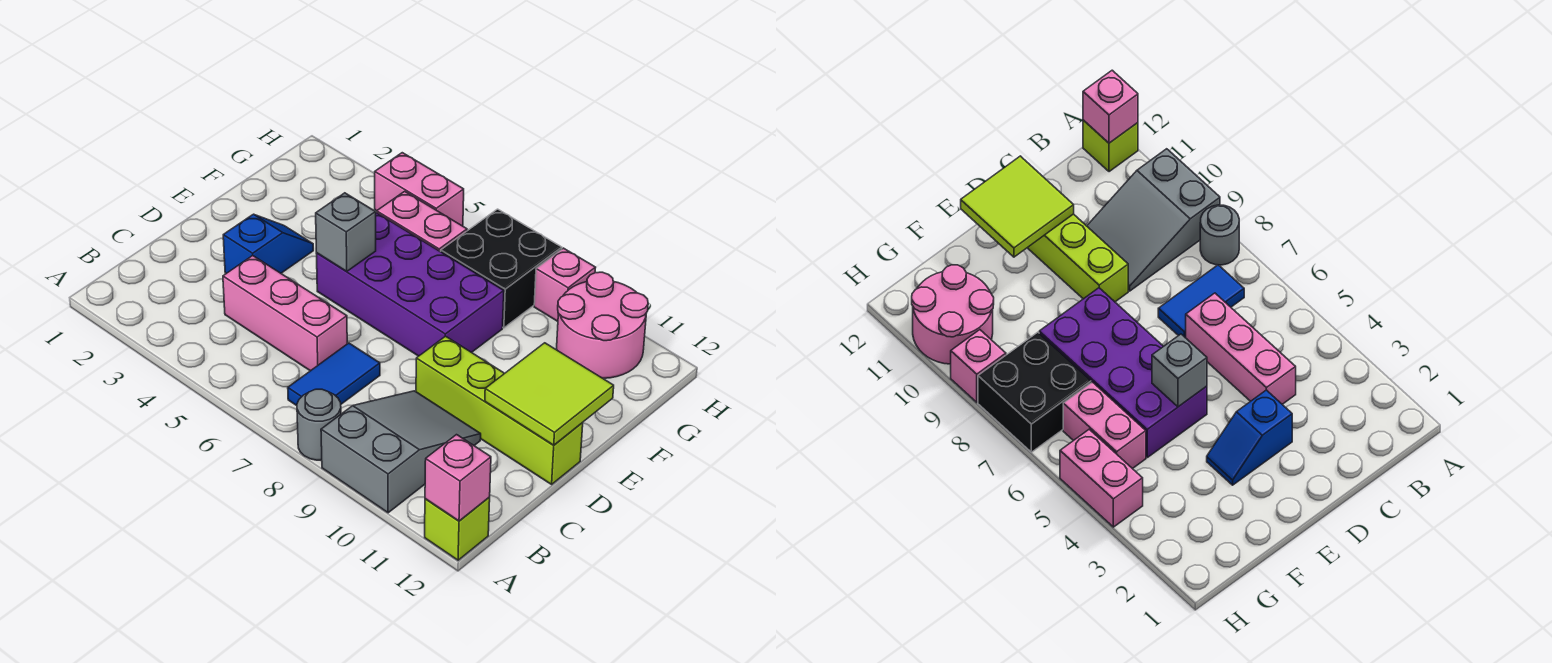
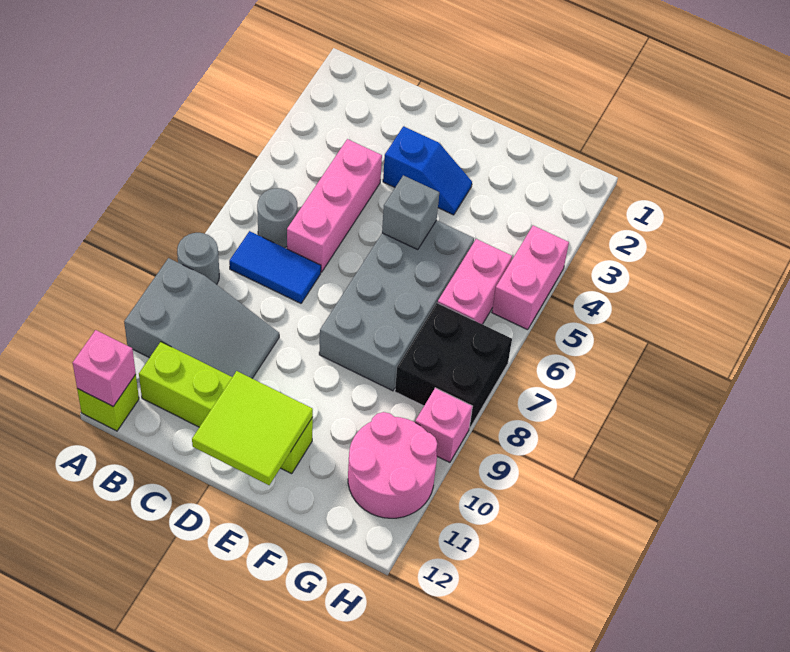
none -> grey 1x1 round brick [257,188,297,248]
lime 1x4 brick [416,336,583,484] -> lime 1x4 brick turned to [139,342,313,474]
purple 2x4 brick [316,212,504,356] -> grey 2x4 brick [319,220,474,391]

